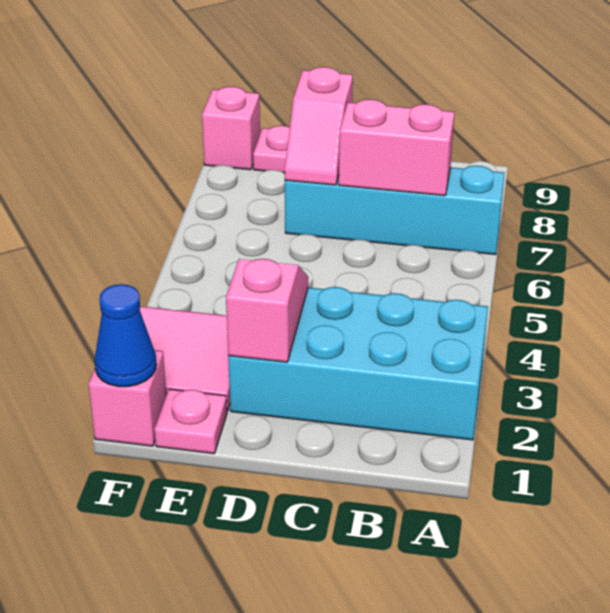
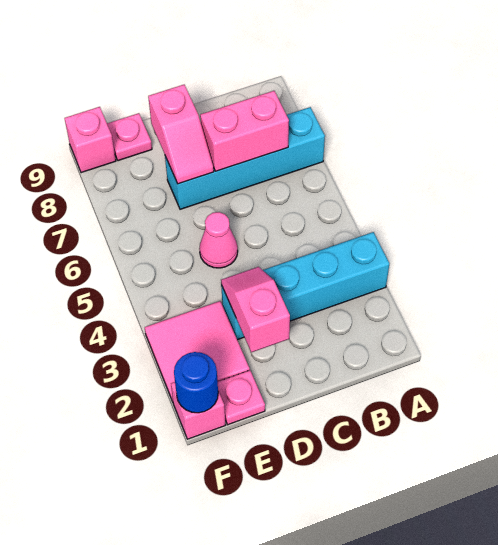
cyan 2x4 brick [228,287,488,440] -> cyan 1x4 brick [221,232,389,340]
none -> pink 1x1 cone [199,212,238,268]
blue 1x1 cone [95,284,156,387] -> blue 1x1 round brick [174,352,218,413]

